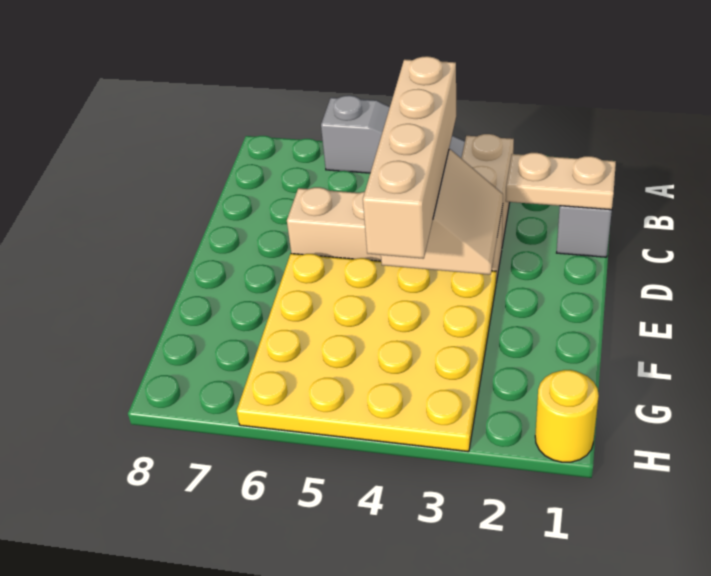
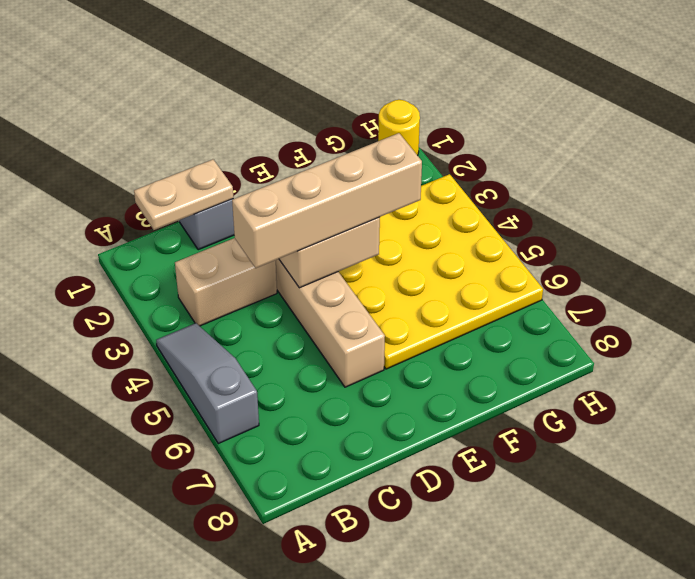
tan 1x2 plate [506,153,616,210] -> tan 1x2 plate turned to [134,159,233,230]

